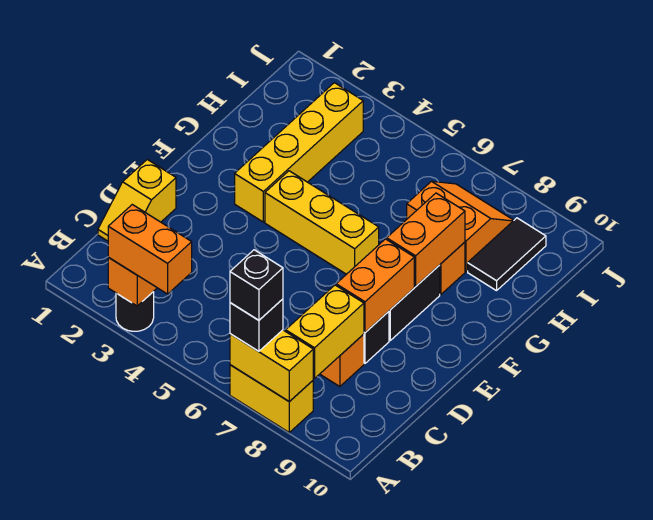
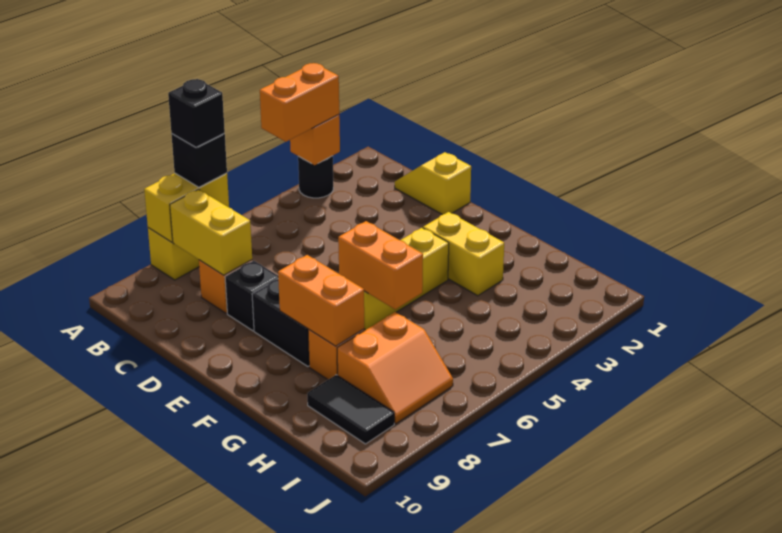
orange 1x2 brick [336,239,414,332] -> orange 1x2 brick moved to [338,221,423,309]
yellow 1x4 brick [235,83,363,222] -> yellow 1x2 brick [423,212,504,296]

